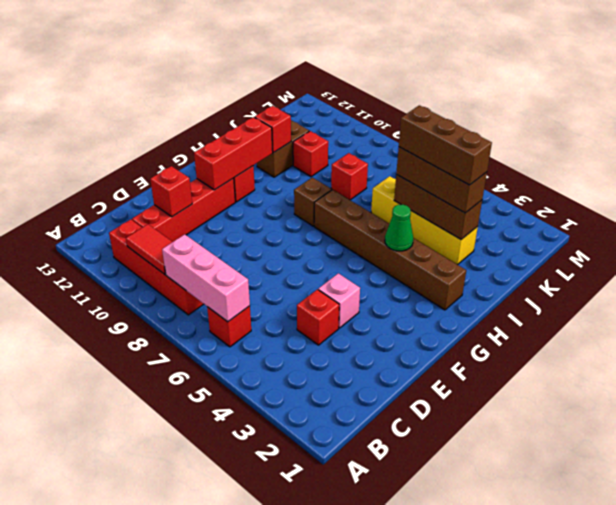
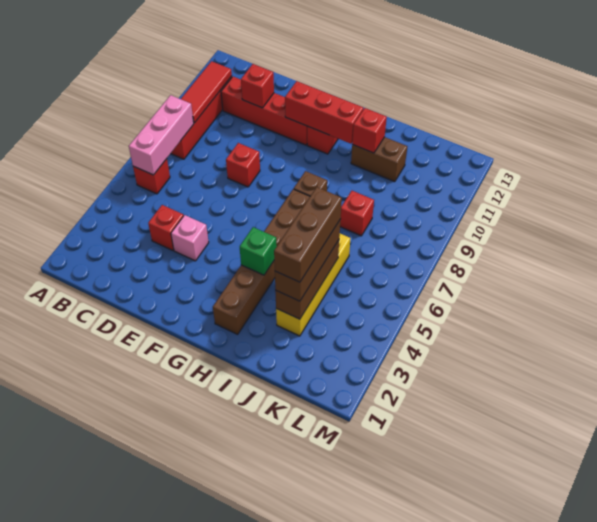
red 1x2 tile [126,224,172,274] -> red 1x3 tile [181,61,232,123]
green 1x1 cone [385,205,413,251] -> green 1x1 brick [240,227,277,275]
red 1x1 brick [293,131,328,177] -> red 1x1 brick moved to [226,143,260,187]

